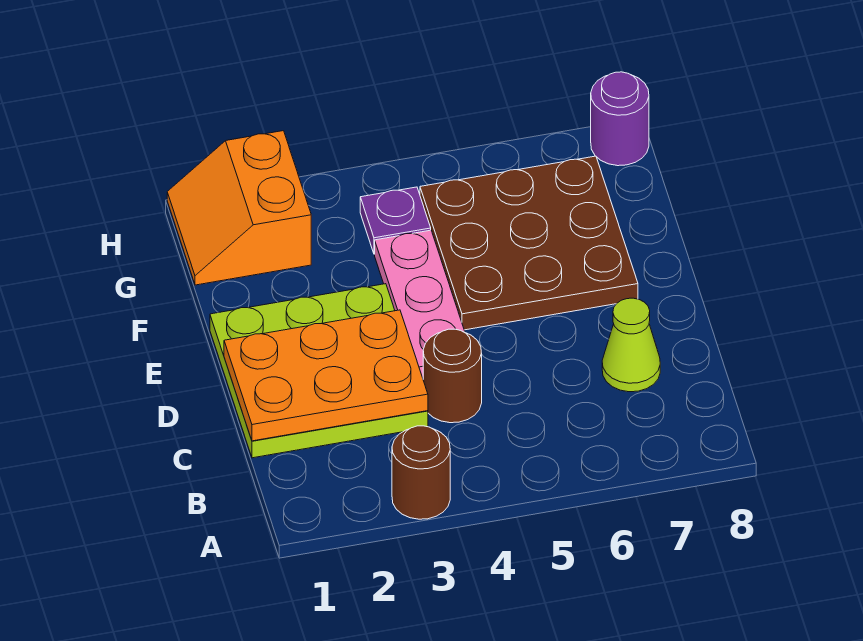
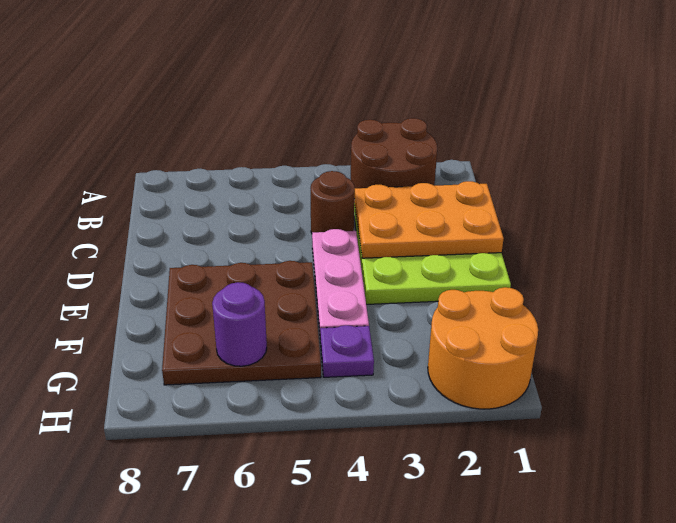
brown 1x1 round brick [392,426,450,519] -> brown 2x2 round brick [351,118,437,198]
lime 1x1 cone [602,298,660,392] -> none
orange 2x2 slope [167,131,311,285] -> orange 2x2 round brick [428,287,538,409]
purple 1x1 round brick [591,72,649,166] -> purple 1x1 round brick moved to [212,282,267,366]

